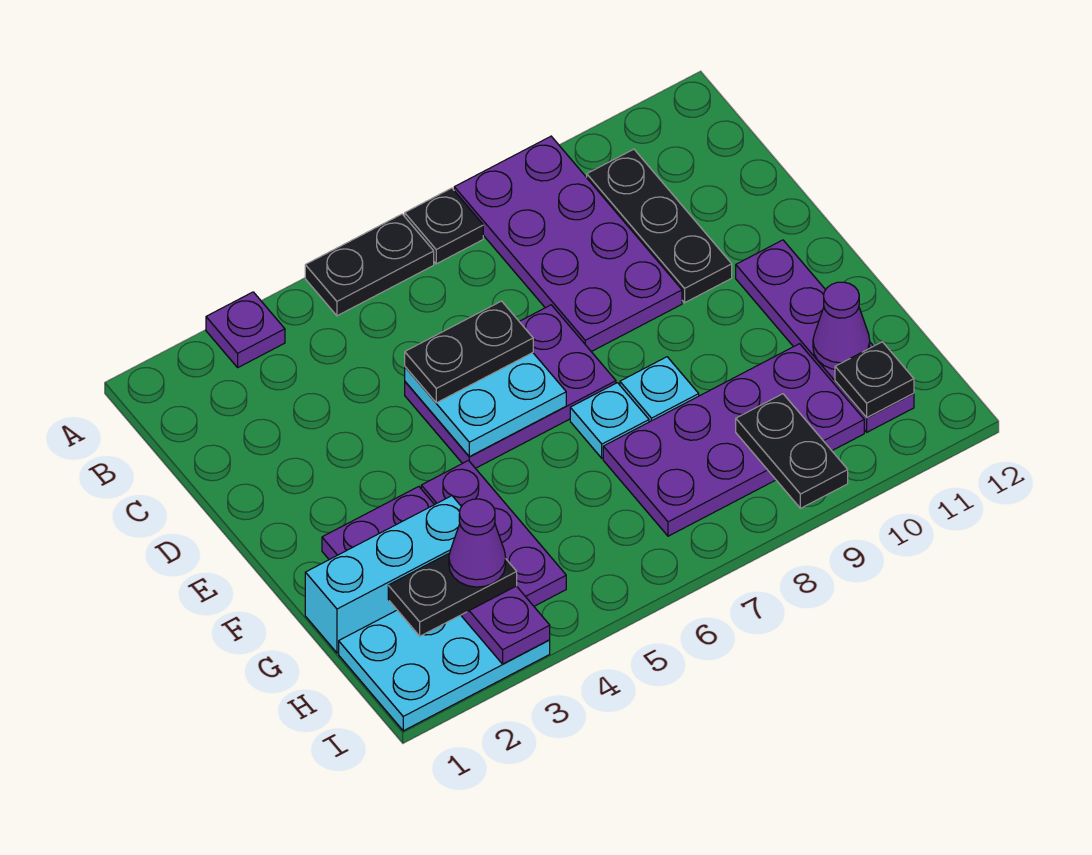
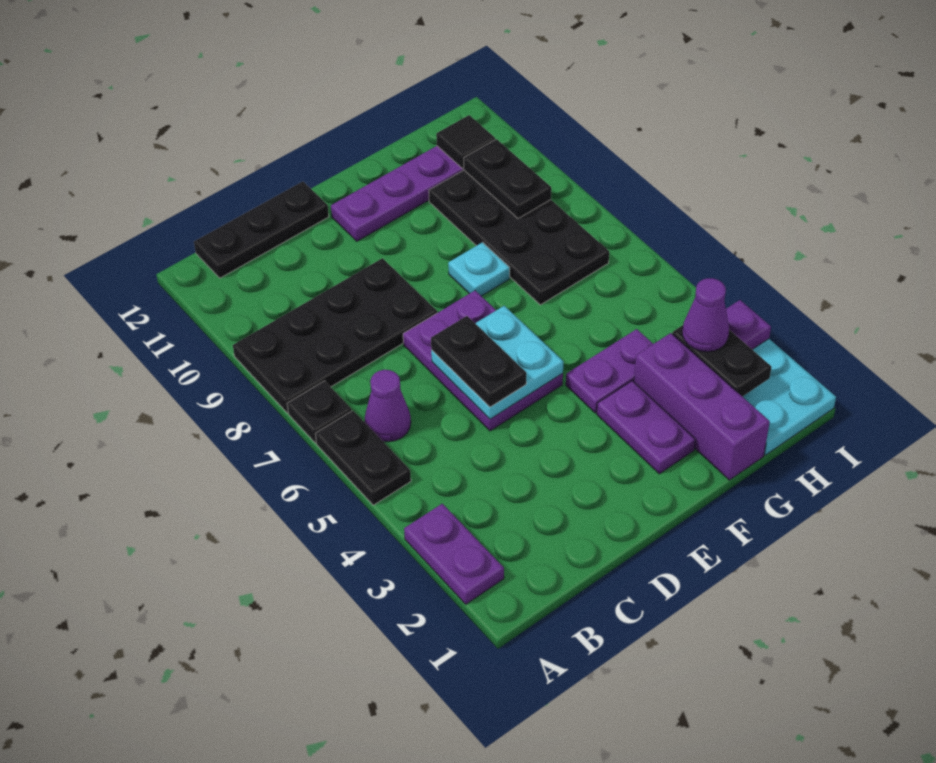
purple 1x1 plate [206,292,285,367] -> purple 1x2 plate [404,504,504,604]
purple 2x4 plate [454,136,682,352] -> black 2x4 plate [233,258,437,413]
black 1x3 plate [587,149,732,303] -> black 1x3 plate moved to [194,182,329,278]
purple 1x3 plate [421,461,566,606] -> purple 1x2 plate [566,329,653,413]
cyan 1x1 plate [570,383,649,458] -> none
cyan 1x3 brick [305,496,461,653] -> purple 1x3 brick [634,333,770,480]
purple 2x4 plate [603,344,864,536] -> black 2x4 plate [429,170,609,305]
purple 1x1 cone [813,282,870,369] -> purple 1x1 cone moved to [365,370,411,442]
black 1x2 plate [736,394,848,508] -> black 1x2 plate turned to [464,139,551,219]
black 1x1 plate [835,342,914,418] -> black 1x1 tile [436,115,495,168]

